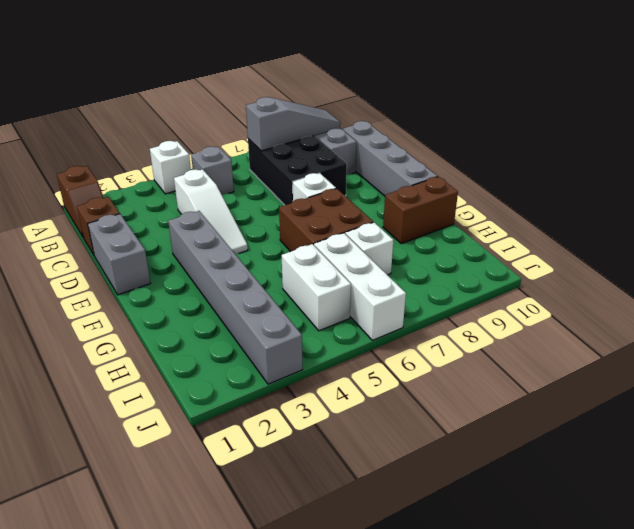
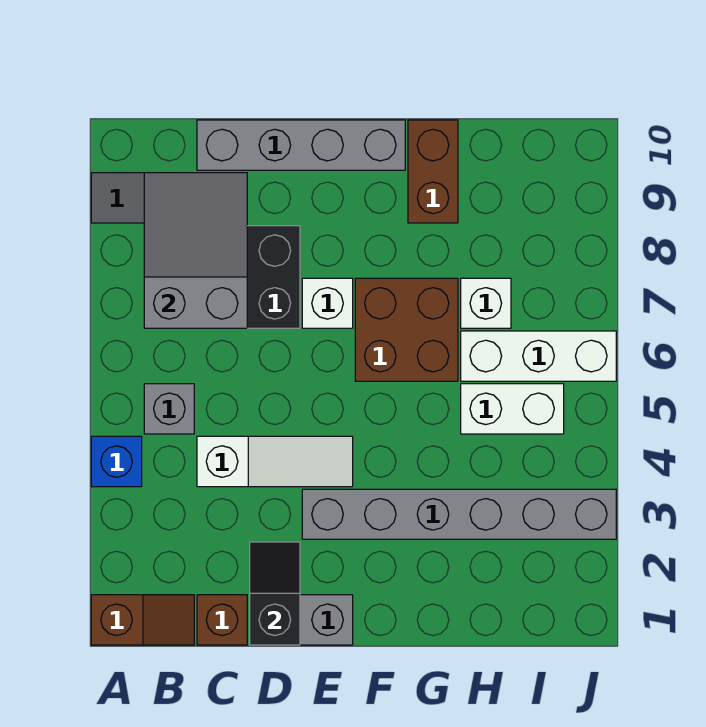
white 1x1 brick [150,141,191,194] -> blue 1x1 brick [91,436,142,487]
grey 1x3 slope [246,97,341,151] -> grey 2x3 slope [144,173,247,328]
none -> black 1x2 slope [250,542,300,645]

